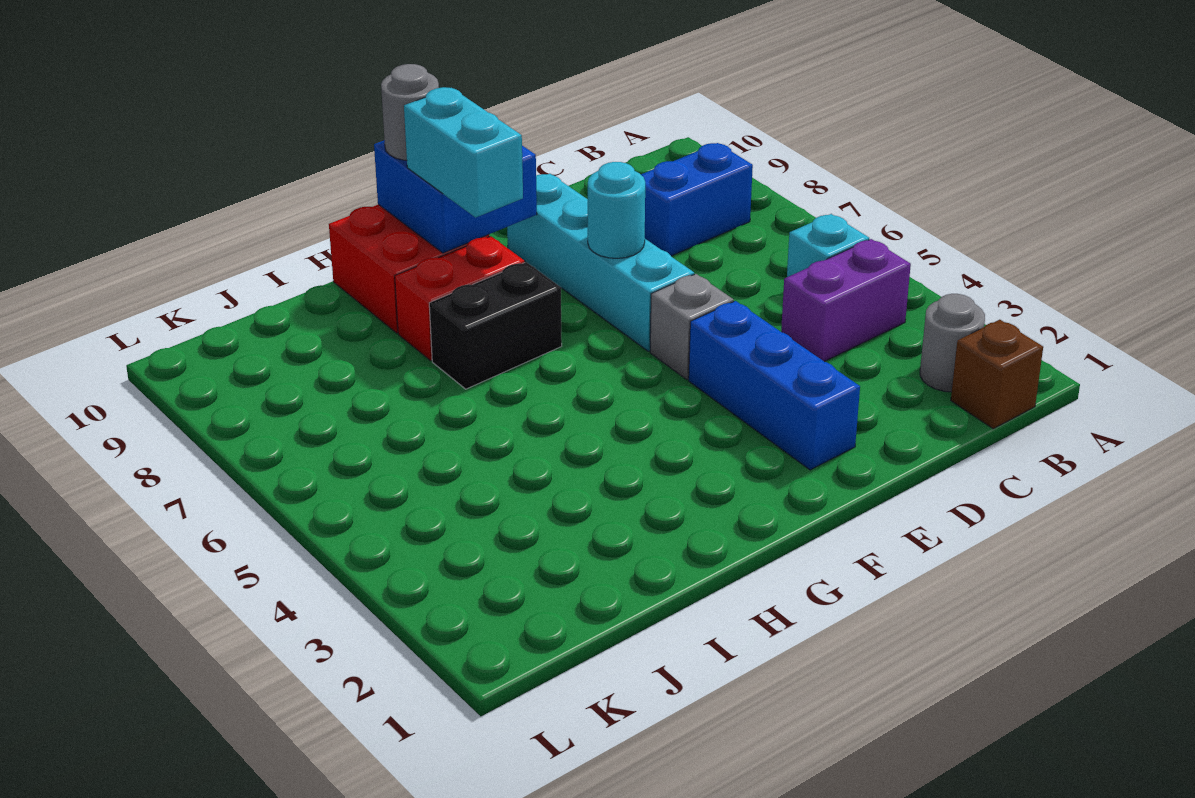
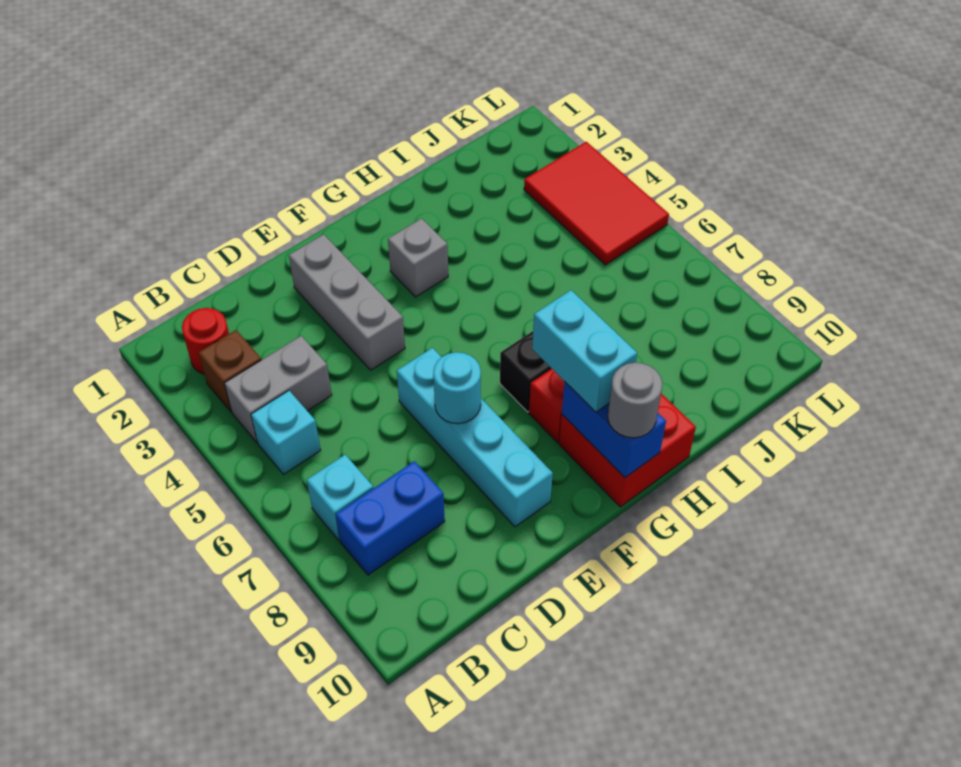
brown 1x1 brick [951,320,1043,429] -> brown 1x1 brick moved to [199,330,261,412]
grey 1x1 round brick [920,294,985,392] -> red 1x1 round brick [182,308,229,374]
purple 1x2 brick [781,239,911,362] -> grey 1x2 brick [224,336,332,443]
none -> cyan 1x1 brick [307,455,373,540]
blue 1x3 brick [689,301,860,470] -> grey 1x3 brick [289,234,405,370]
grey 1x1 brick [650,274,734,379] -> grey 1x1 brick moved to [388,219,448,297]
blue 2x2 brick [374,140,537,253] -> blue 1x2 brick [562,382,666,478]
none -> red 2x3 tile [524,142,669,265]

